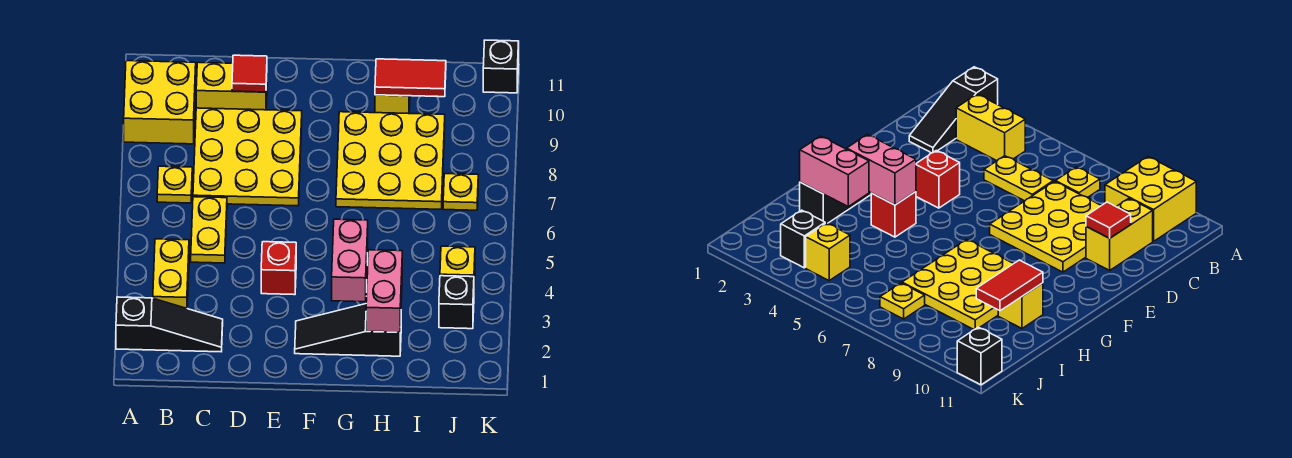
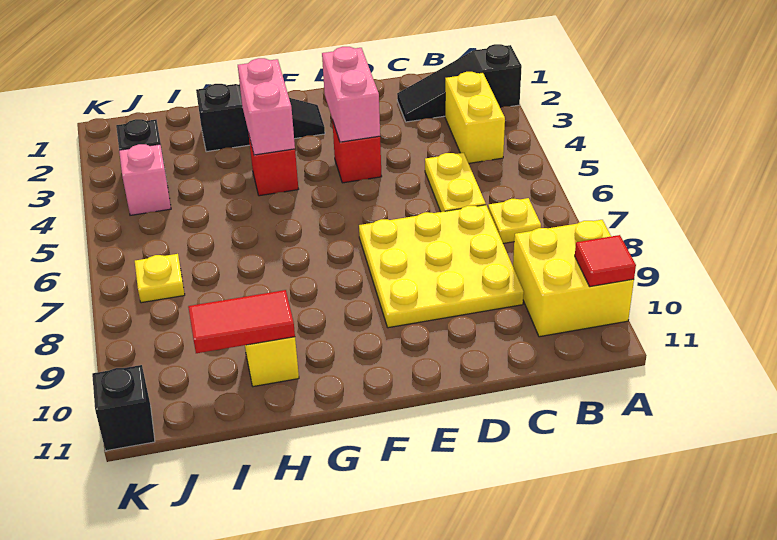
yellow 1x2 brick [196,62,267,110] -> none
red 1x1 tile [232,55,267,92] -> red 1x1 tile moved to [575,235,636,287]
yellow 3x3 plate [336,112,445,209] -> none
pink 1x2 brick [366,250,402,332] -> pink 1x2 brick moved to [322,47,380,142]
yellow 1x1 brick [440,246,475,286] -> pink 1x1 brick [119,144,171,215]

